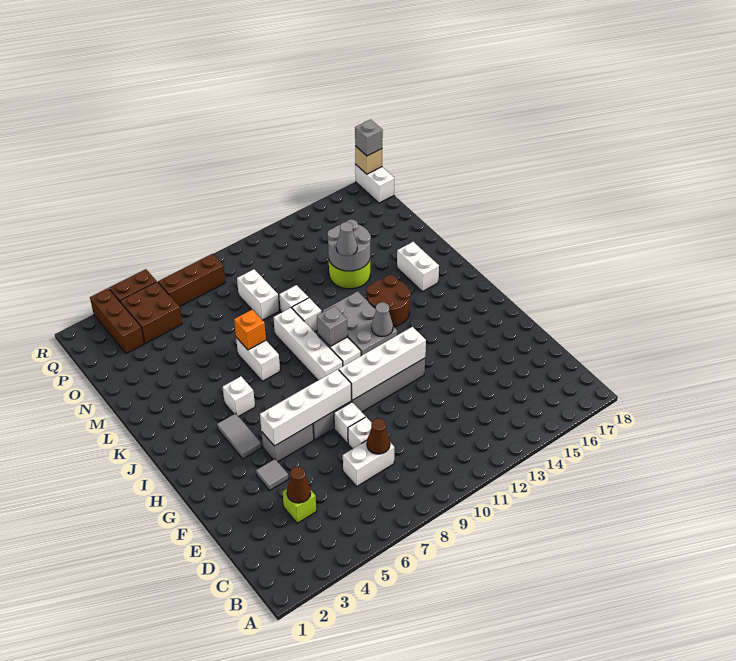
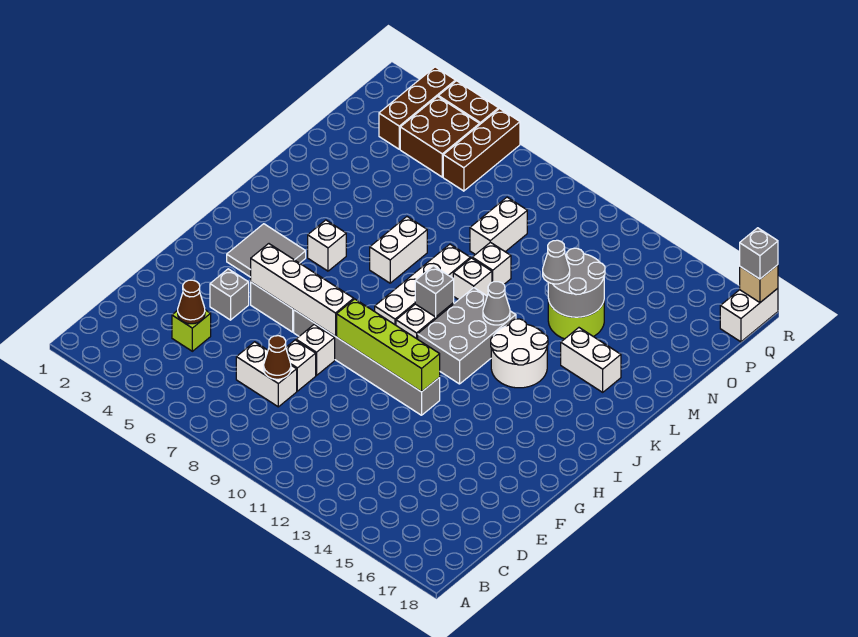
grey 1x1 tile [256,459,288,491] -> grey 1x1 brick [210,269,249,320]
white 1x4 brick [339,327,426,400] -> lime 1x4 brick [337,299,440,392]
grey 1x2 tile [217,413,262,459] -> grey 2x2 tile [227,224,306,277]
grey 1x1 cone [372,302,393,337] -> grey 1x1 cone moved to [483,282,510,325]
brown 2x2 round brick [367,275,411,327] -> white 2x2 round brick [491,319,548,388]
white 1x2 brick [397,242,439,292] -> white 1x2 brick turned to [561,328,621,392]
orange 1x1 brick [234,310,266,350] -> none
brown 1x3 brick [158,254,226,307] -> brown 1x3 brick turned to [443,109,520,191]

